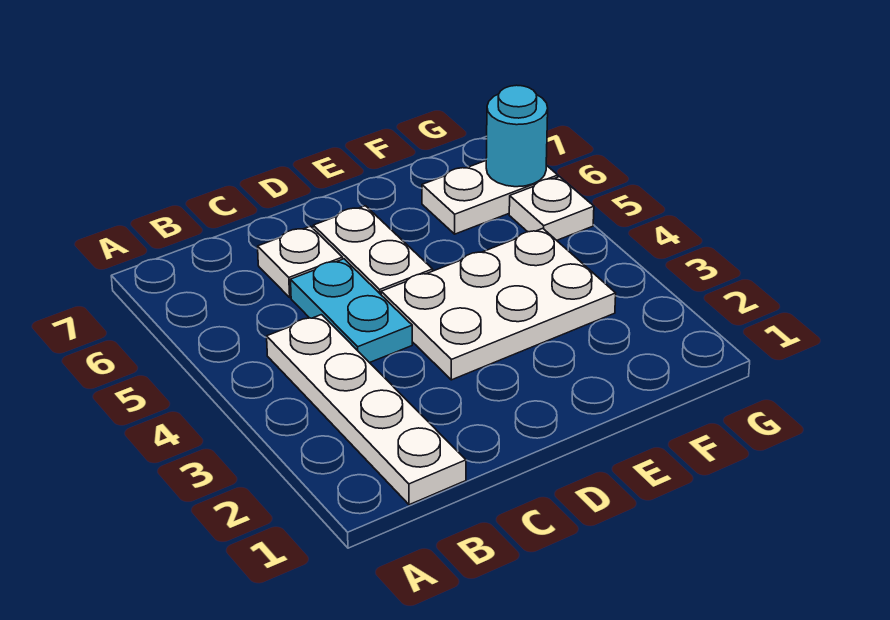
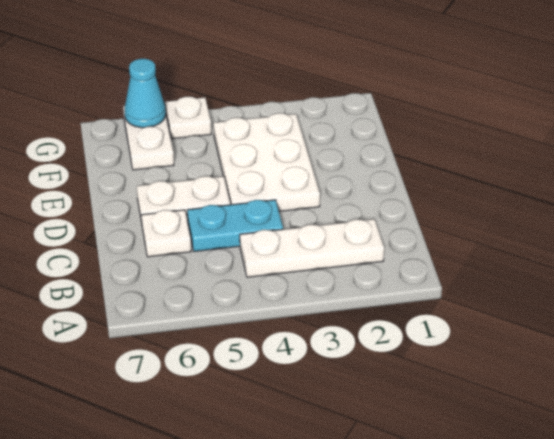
white 1x4 plate [267,315,466,505] -> white 1x3 plate [240,219,384,277]
cyan 1x1 round brick [486,85,548,187] -> cyan 1x1 cone [125,59,166,128]

